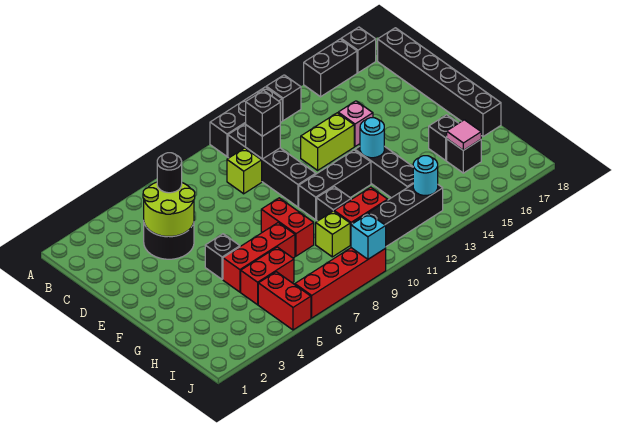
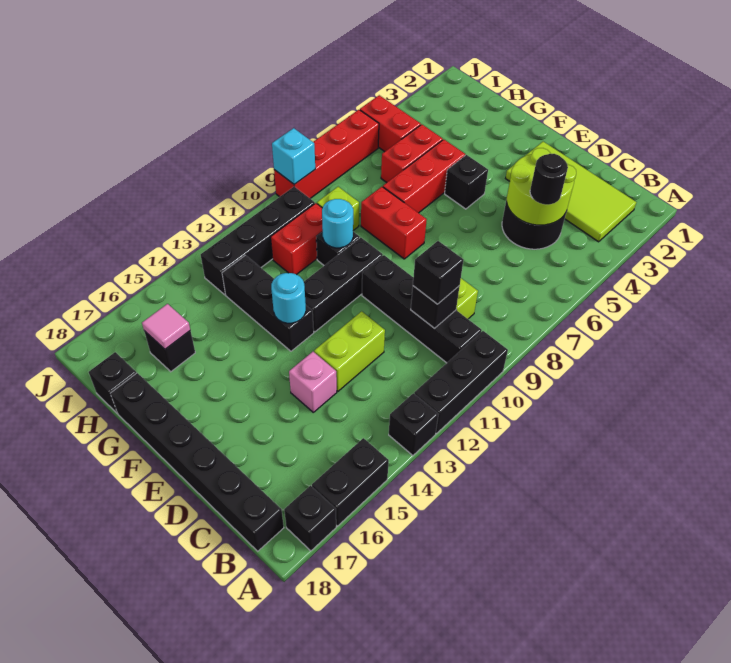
none -> lime 2x4 tile [506,142,636,242]
black 1x1 brick [429,115,458,160] -> black 1x1 brick moved to [89,352,136,413]
cyan 1x1 round brick [413,156,438,196] -> cyan 1x1 round brick moved to [322,199,353,248]

